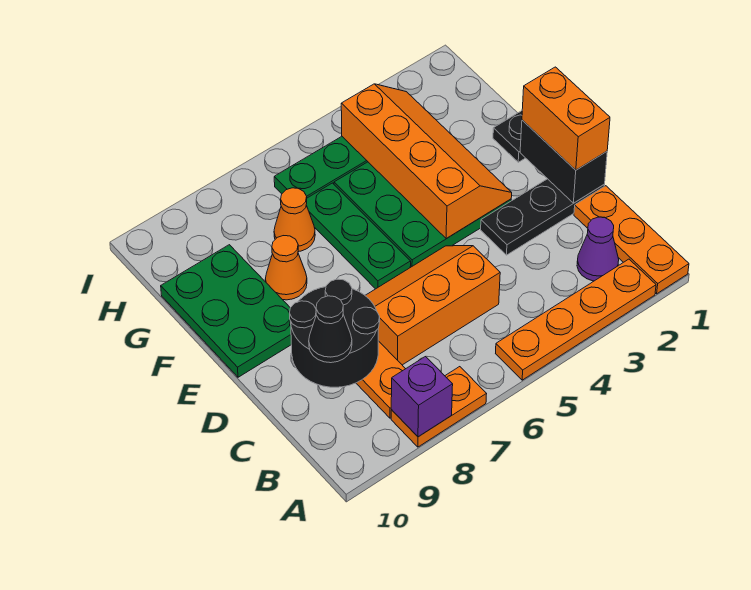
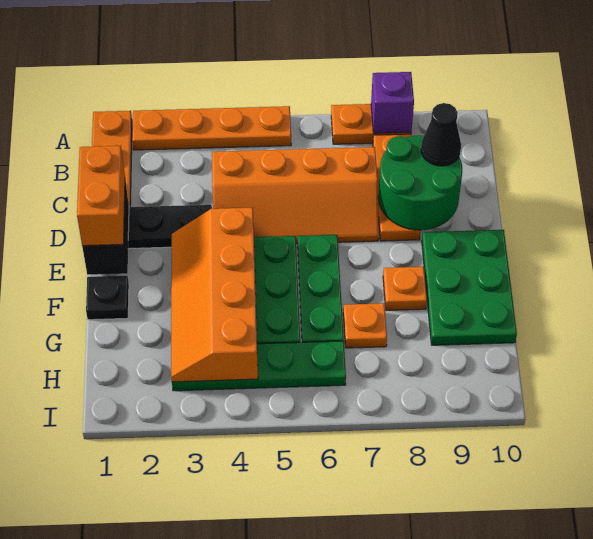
purple 1x1 cone [577,217,619,281] -> none
orange 2x3 slope [365,246,500,365] -> orange 2x4 slope [212,147,379,244]
black 2x2 round brick [290,279,380,387] -> green 2x2 round brick [378,135,462,230]
orange 1x1 cone [265,236,307,300] -> orange 1x1 plate [383,267,427,311]
orange 1x1 cone [274,188,315,252] -> orange 1x1 plate [343,303,387,348]

